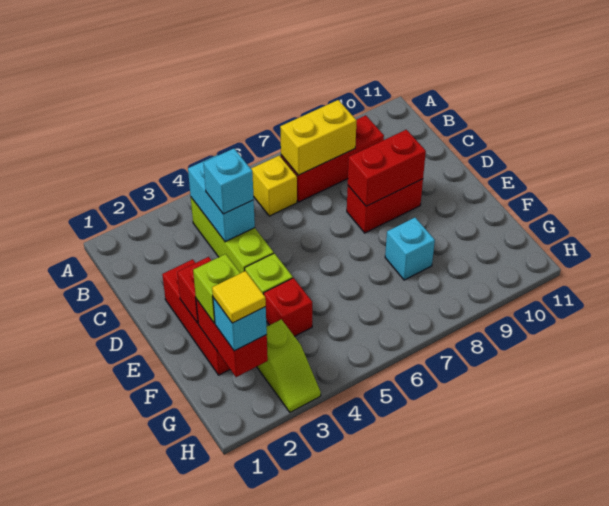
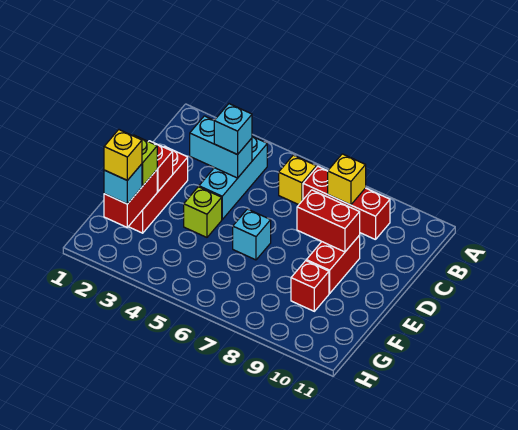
lime 1x3 brick [191,198,274,273] -> cyan 1x3 brick [199,137,267,219]
cyan 1x2 brick [188,155,255,242] -> cyan 1x2 brick turned to [190,116,252,178]
yellow 1x2 brick [280,100,357,175] -> yellow 1x1 brick [328,154,366,205]
red 1x2 brick [347,179,423,233] -> red 1x2 brick turned to [306,236,360,293]
red 1x1 brick [264,278,312,336] -> red 1x1 brick moved to [291,261,329,311]
cyan 1x1 brick [385,218,435,280] -> cyan 1x1 brick moved to [233,209,271,260]
yellow 1x1 tile [212,271,266,323] -> yellow 1x1 brick [104,130,142,180]
lime 1x2 slope [257,319,321,412] -> none

